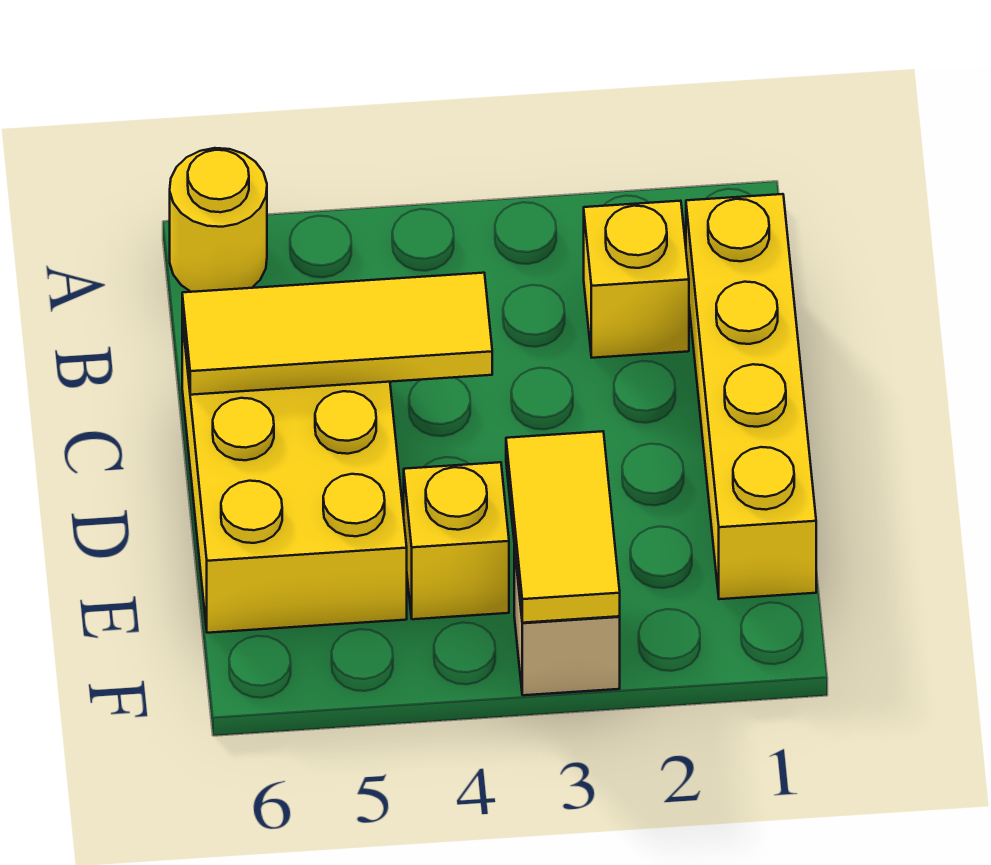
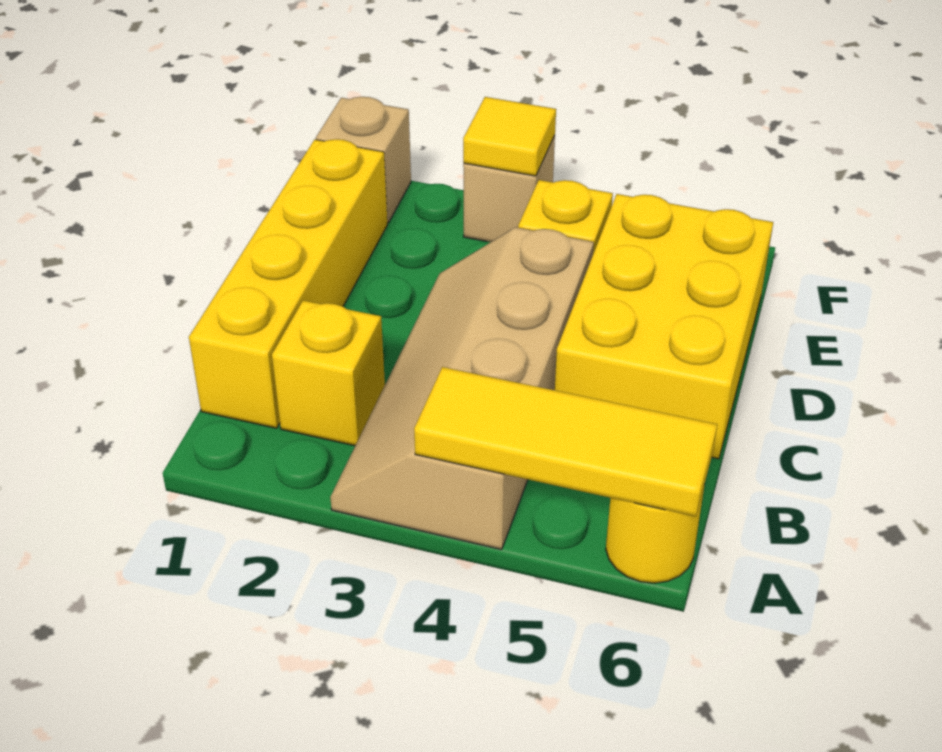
none -> tan 2x4 slope [330,227,594,550]
yellow 1x3 tile [182,273,492,395] -> yellow 1x3 tile moved to [414,367,717,517]
yellow 1x2 tile [506,431,620,623] -> yellow 1x1 tile [463,97,556,176]
none -> tan 1x1 brick [316,97,411,223]

